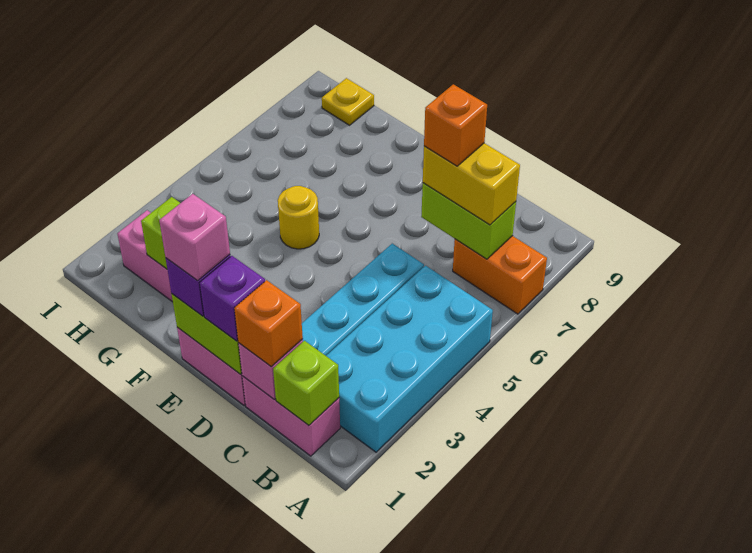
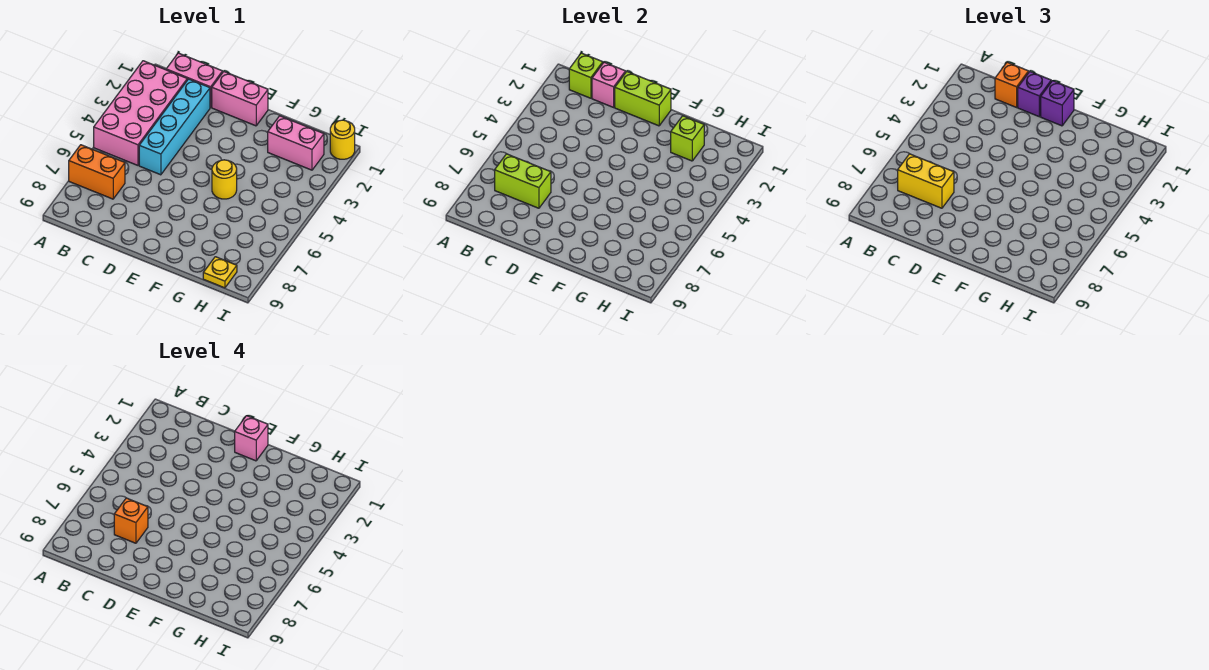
cyan 2x4 brick [326,266,493,452] -> pink 2x4 brick [94,61,187,165]
none -> yellow 1x1 round brick [330,120,355,159]

